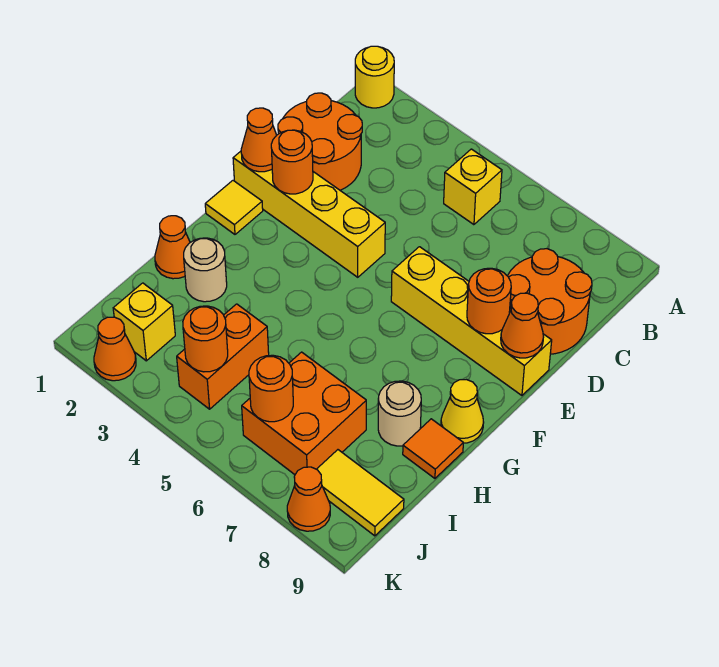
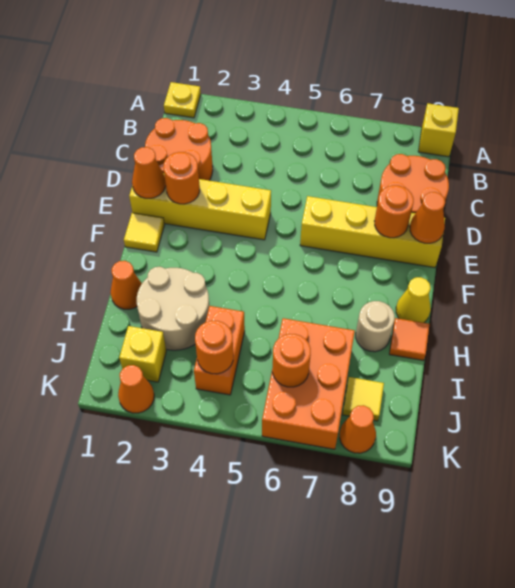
yellow 1x1 round brick [355,46,394,108] -> yellow 1x1 plate [164,82,201,118]
yellow 1x1 brick [444,149,502,225] -> yellow 1x1 brick moved to [418,103,459,157]
tan 1x1 round brick [184,238,227,302] -> tan 2x2 round brick [137,267,209,350]
orange 2x2 brick [242,352,366,475] -> orange 2x3 brick [262,318,355,449]
yellow 1x2 tile [317,450,404,536] -> yellow 1x1 tile [343,377,384,421]

